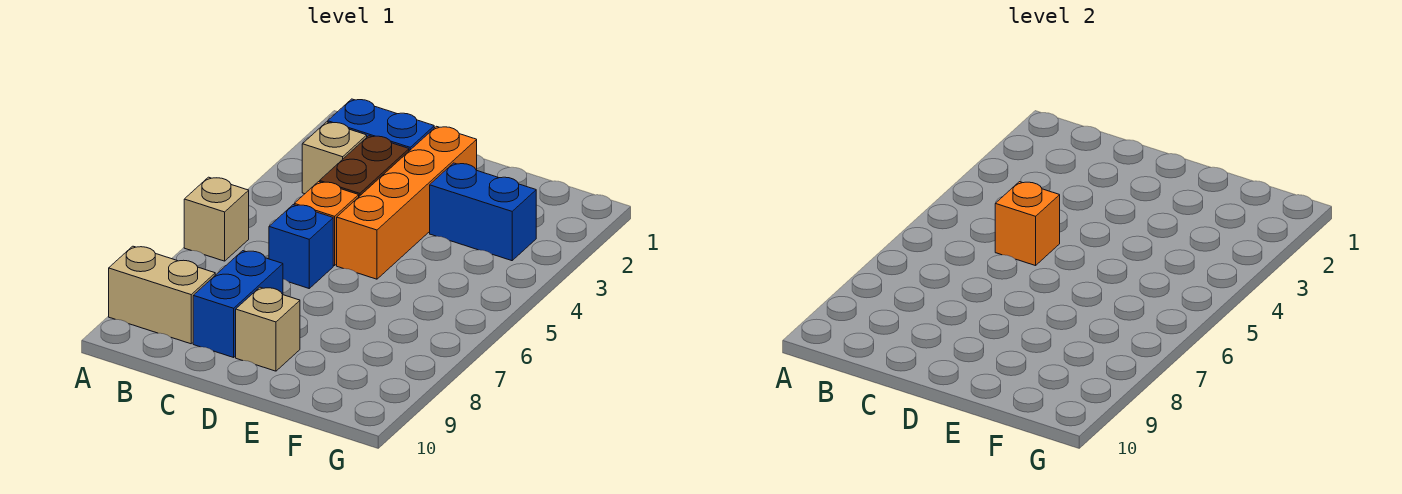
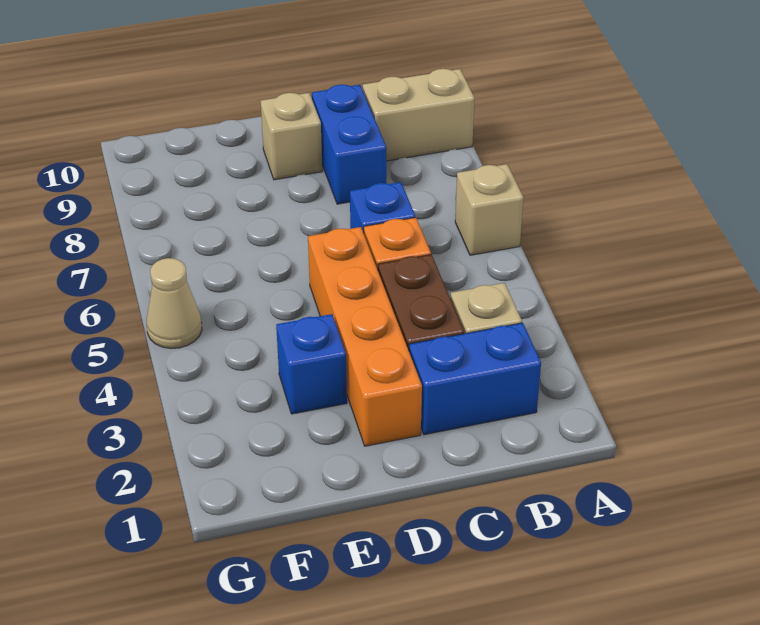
orange 1x1 brick [995,182,1060,266] -> none
blue 1x2 brick [430,163,536,261] -> blue 1x1 brick [276,314,347,414]
none -> tan 1x1 cone [147,258,202,348]

